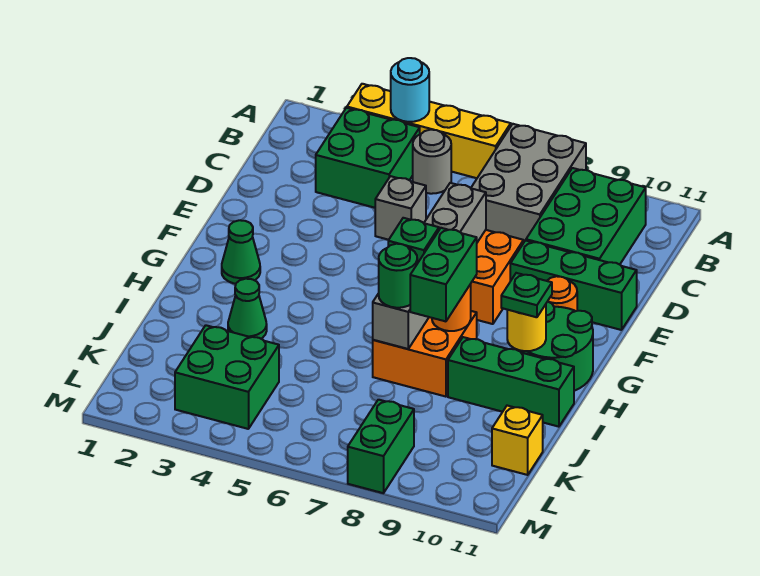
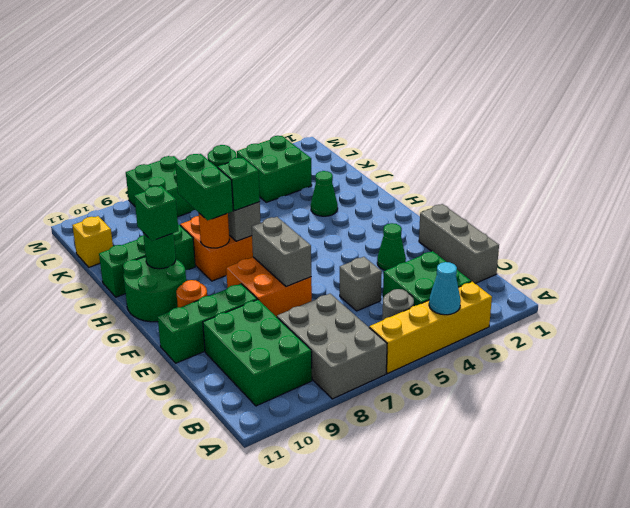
cyan 1x1 round brick [391,58,429,122] -> cyan 1x1 cone [429,262,461,315]
none -> grey 1x3 brick [419,204,499,283]
green 1x1 cone [222,220,260,284] -> green 1x1 cone moved to [377,223,406,270]
yellow 1x1 round brick [507,304,546,351] -> green 1x1 round brick [143,233,176,269]
green 1x1 plate [501,273,552,317] -> green 1x1 brick [134,186,179,241]
green 1x2 brick [348,400,414,493] -> green 2x2 brick [126,156,195,217]

